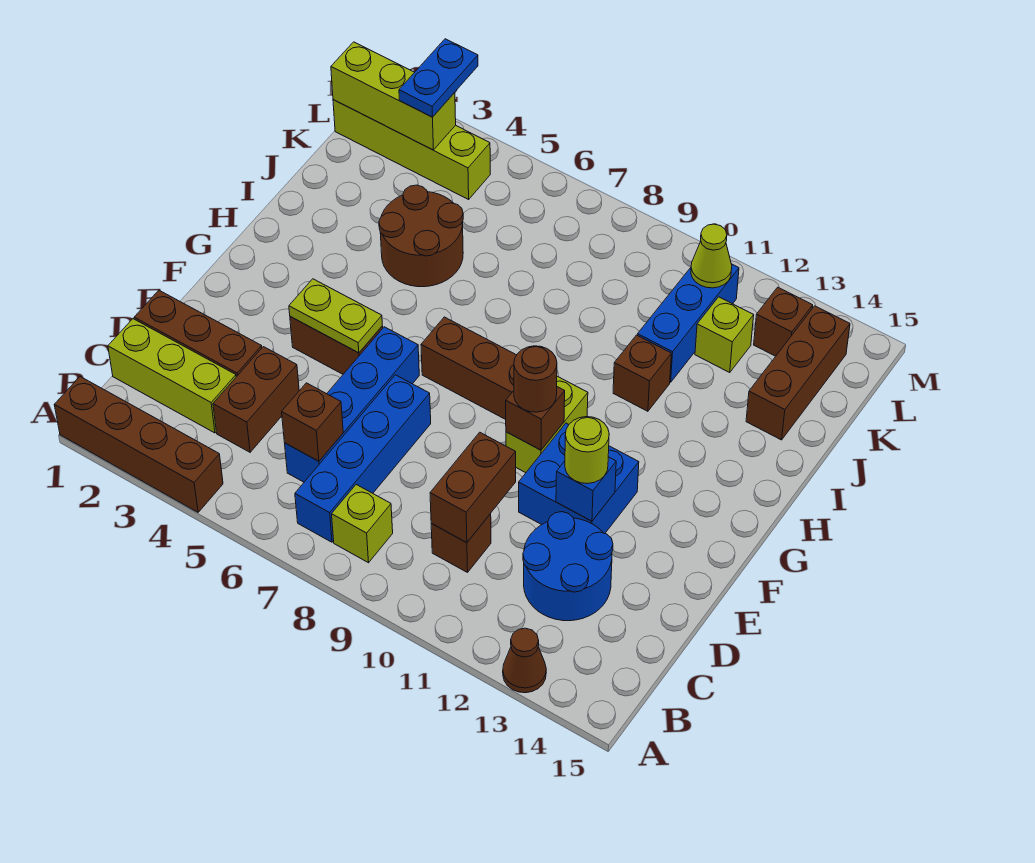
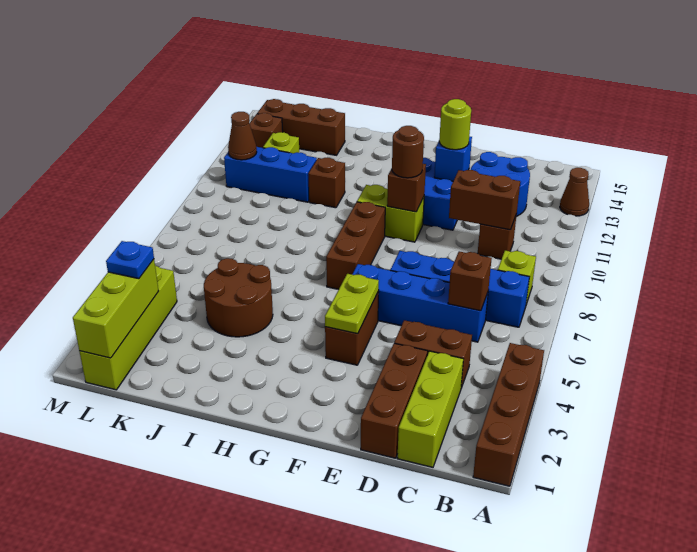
blue 1x2 plate [399,39,478,117] -> blue 1x1 plate [106,241,154,279]
lime 1x1 cone [691,224,732,288] -> brown 1x1 cone [228,112,257,160]

